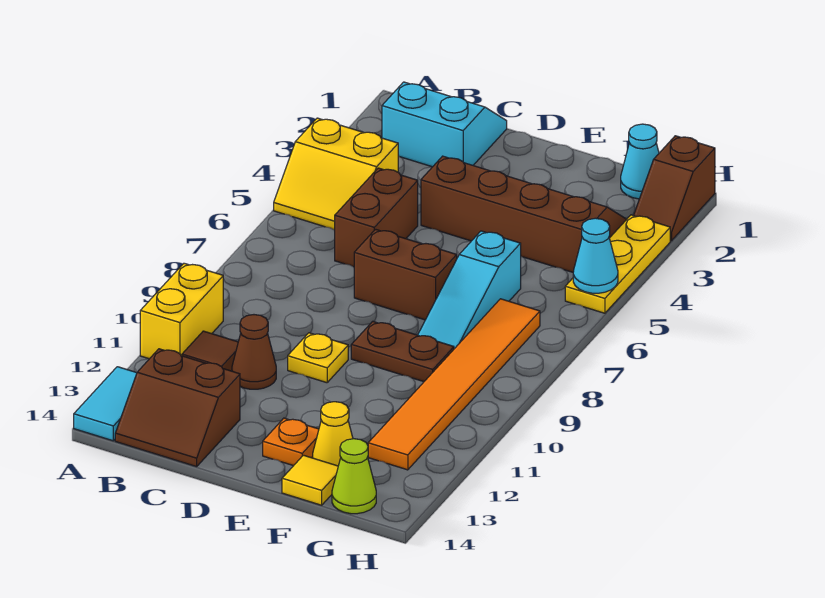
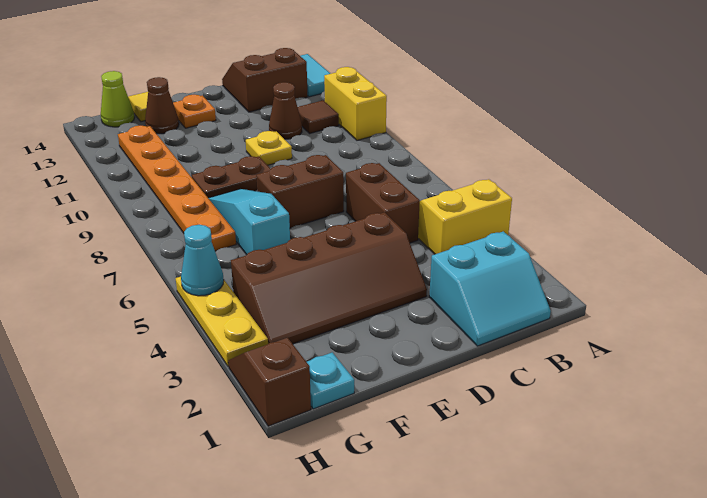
yellow 1x1 cone [312,402,353,466] -> brown 1x1 cone [145,77,179,134]
cyan 1x1 cone [621,124,659,199] -> cyan 1x1 plate [307,352,354,409]
orange 1x6 tile [368,299,540,470] -> orange 1x6 plate [118,126,236,251]

